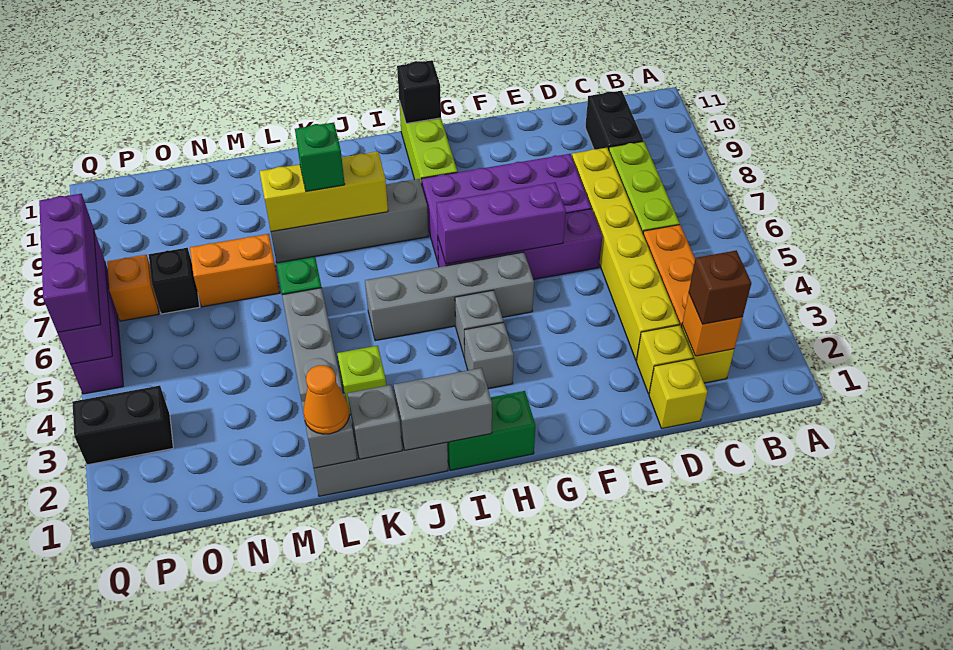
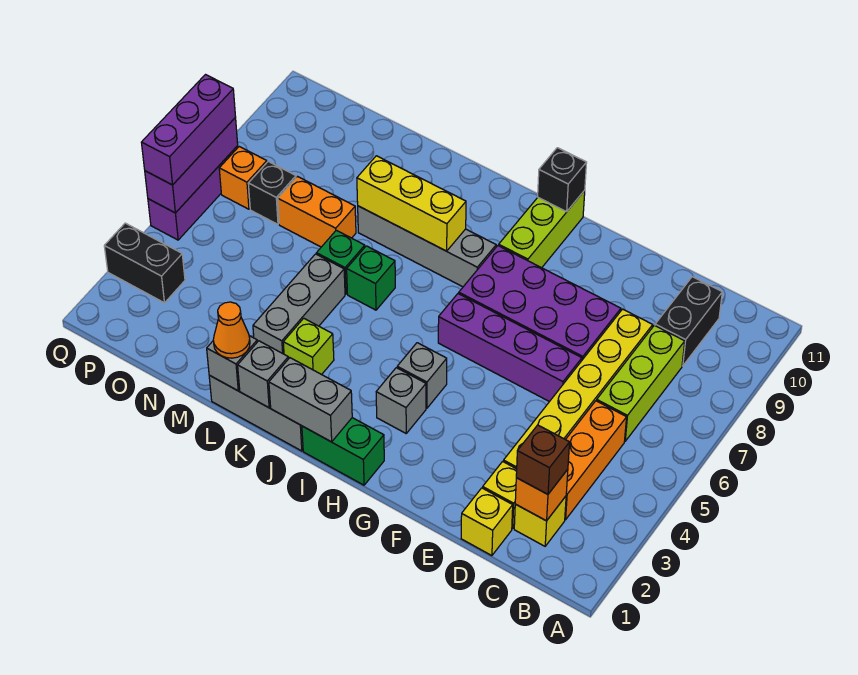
purple 1x3 brick [437,182,566,264] -> none
grey 1x4 brick [365,252,534,341] -> none
green 1x1 brick [295,123,345,191] -> green 1x1 brick moved to [347,246,395,310]

